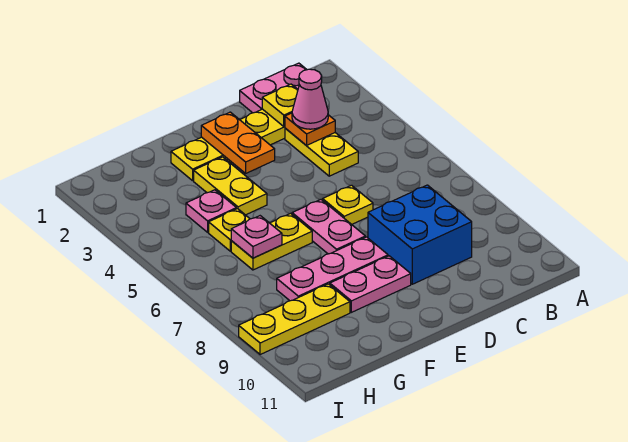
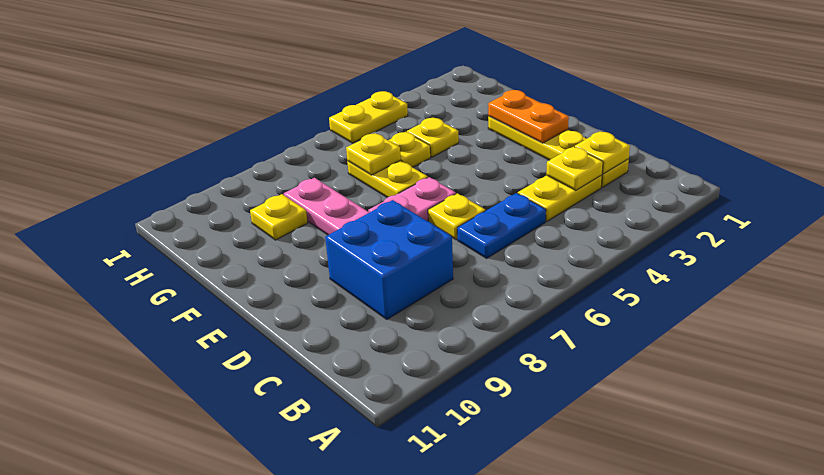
pink 1x2 plate [240,63,307,113] -> none
orange 1x1 plate [285,113,335,146] -> yellow 1x1 plate [546,147,603,190]
pink 1x1 cone [292,69,328,129] -> none
none -> blue 1x2 plate [457,193,546,258]
orange 1x2 plate [201,112,275,173] -> orange 1x2 plate turned to [488,90,569,143]
pink 1x2 plate [330,256,411,312] -> none
yellow 1x2 plate [194,157,267,215] -> yellow 1x2 plate moved to [329,91,408,143]
pink 1x1 plate [186,190,236,232] -> yellow 1x1 plate [407,118,459,157]
pink 1x1 plate [231,216,282,258] -> yellow 1x1 plate [346,133,401,175]
yellow 1x3 plate [239,284,350,355] -> yellow 1x1 plate [250,194,308,240]

